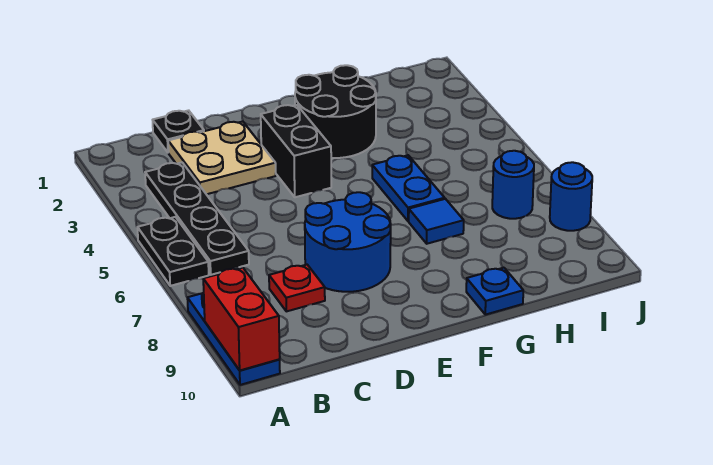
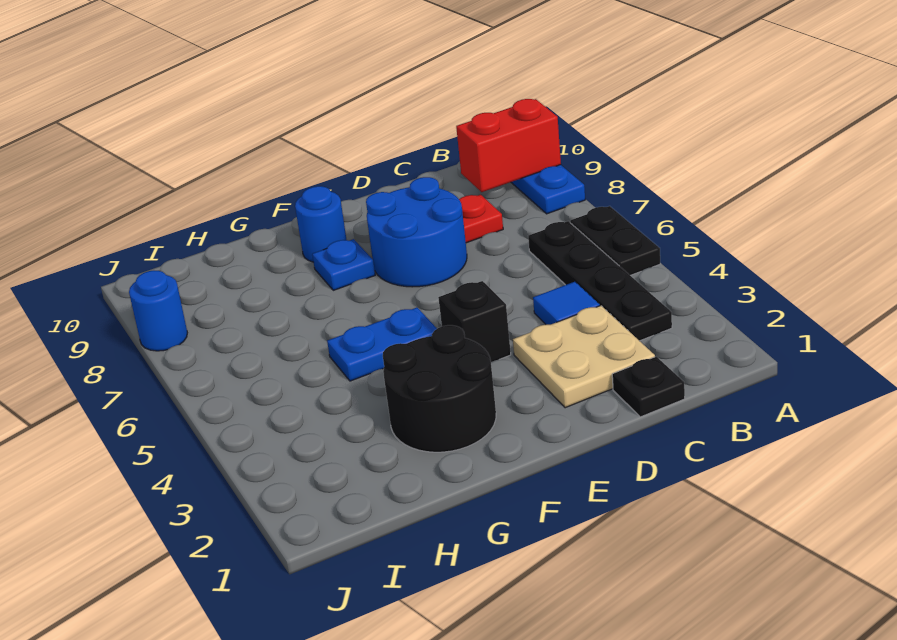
red 1x2 brick [203,268,280,370] -> red 1x2 brick turned to [456,99,561,192]
black 1x2 brick [261,105,331,197] -> black 1x1 brick [438,281,511,362]
blue 1x2 plate [372,155,445,221] -> blue 1x2 plate turned to [327,308,437,381]
blue 1x1 tile [409,199,464,244] -> blue 1x1 tile moved to [533,282,600,325]
blue 1x1 plate [466,268,523,315] -> blue 1x1 plate moved to [312,239,375,290]
blue 1x1 round brick [492,151,534,219] -> blue 1x1 round brick moved to [295,186,346,262]

